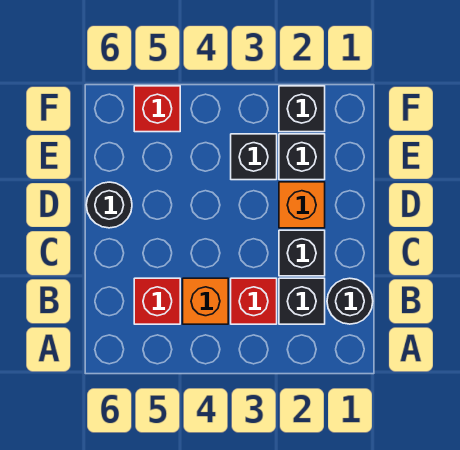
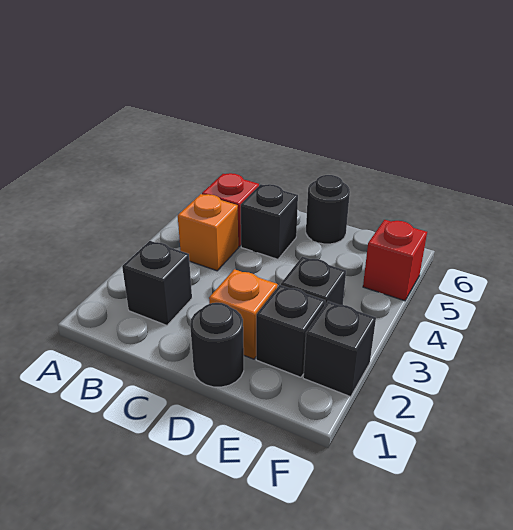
black 1x1 round brick [327,278,373,324] -> black 1x1 round brick moved to [190,303,244,387]
red 1x1 brick [231,278,277,324] -> none
black 1x1 brick [279,230,325,276] -> black 1x1 brick moved to [241,184,298,259]

